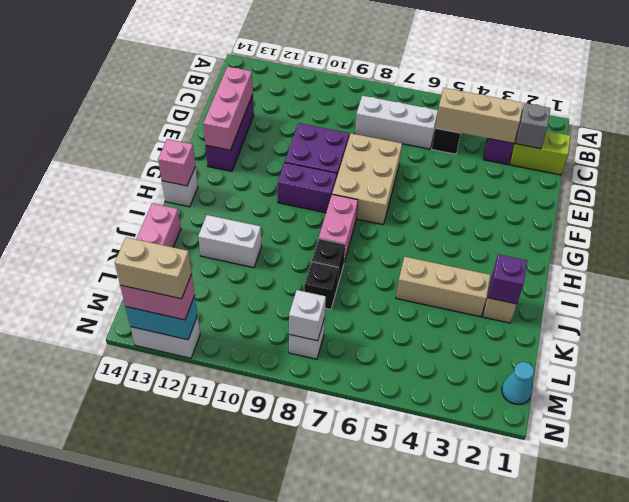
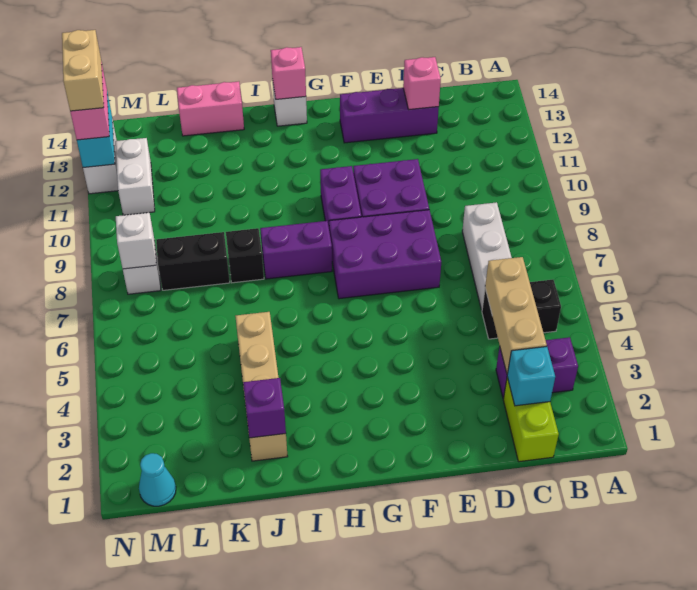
grey 1x1 brick [515,103,550,149] -> cyan 1x1 brick [507,347,555,406]
pink 1x3 brick [203,67,253,150] -> pink 1x1 brick [403,57,441,110]
tan 2x3 brick [332,133,402,225] -> purple 2x3 brick [329,210,441,299]
pink 1x2 brick [319,194,358,262] -> purple 1x2 brick [260,221,332,279]
white 1x2 brick [198,215,262,268] -> white 1x2 brick moved to [115,138,155,215]
black 1x1 brick [304,262,339,309] -> black 1x2 brick [156,232,230,290]

